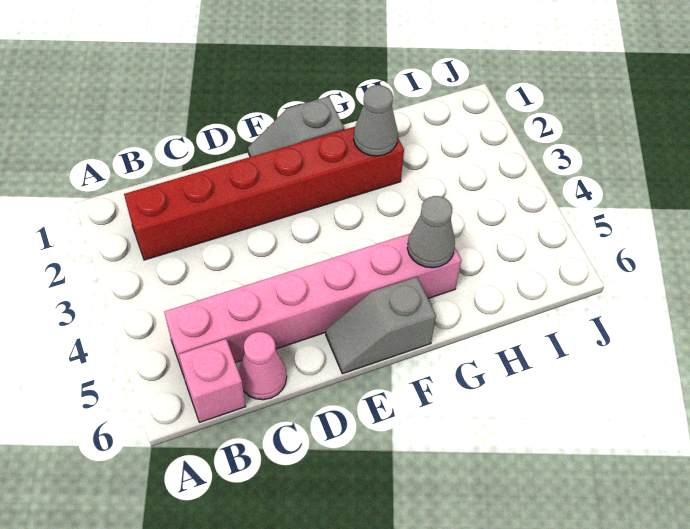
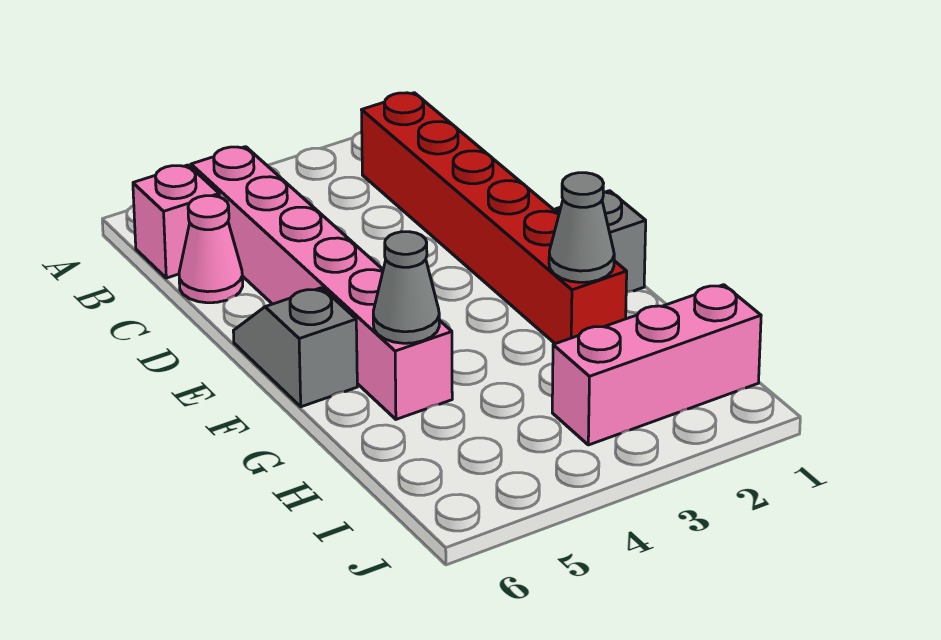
none -> pink 1x3 brick [552,285,761,445]

